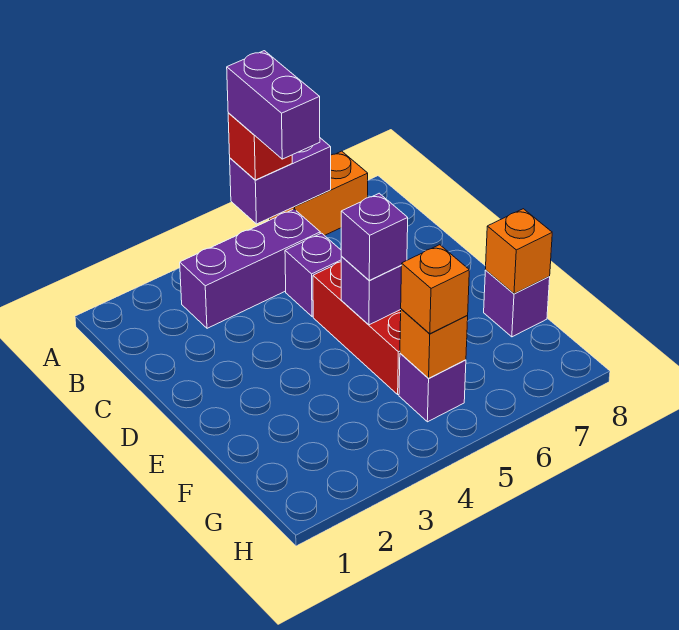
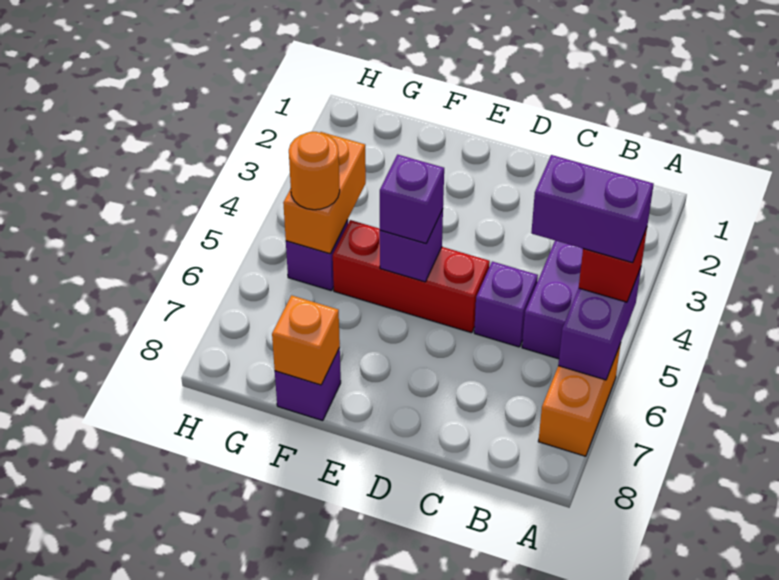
orange 1x1 brick [400,309,468,378] -> orange 1x2 brick [283,132,366,254]
orange 1x1 brick [401,245,469,334] -> orange 1x1 round brick [289,132,340,210]

